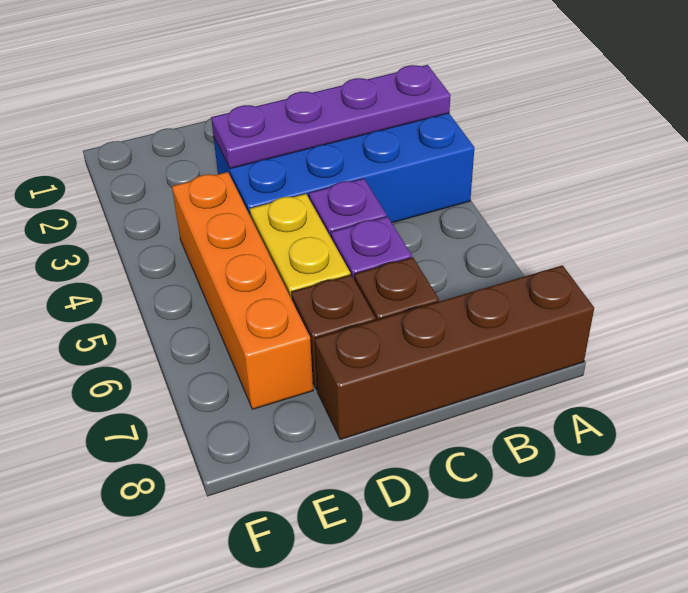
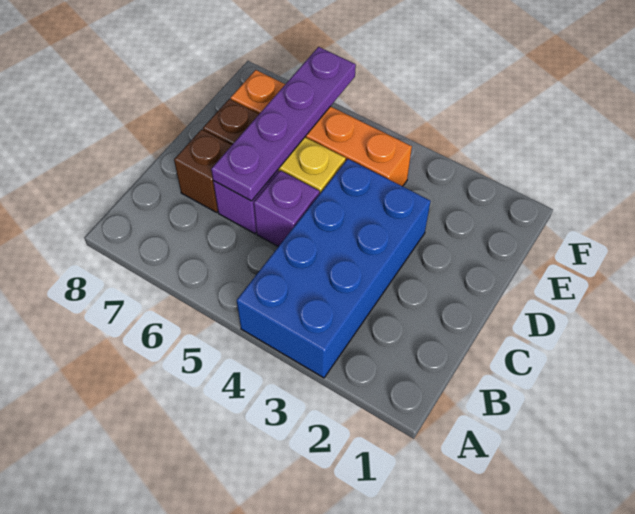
purple 1x4 plate [211,65,450,169] -> purple 1x4 plate moved to [211,47,356,201]
brown 1x4 brick [315,265,594,440] -> none

